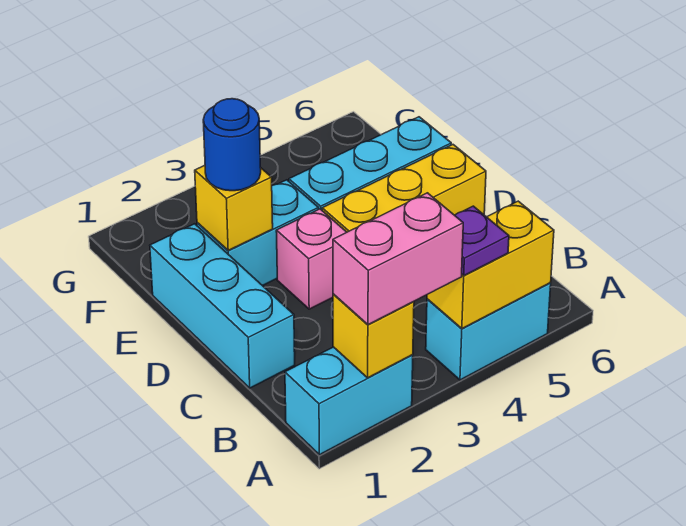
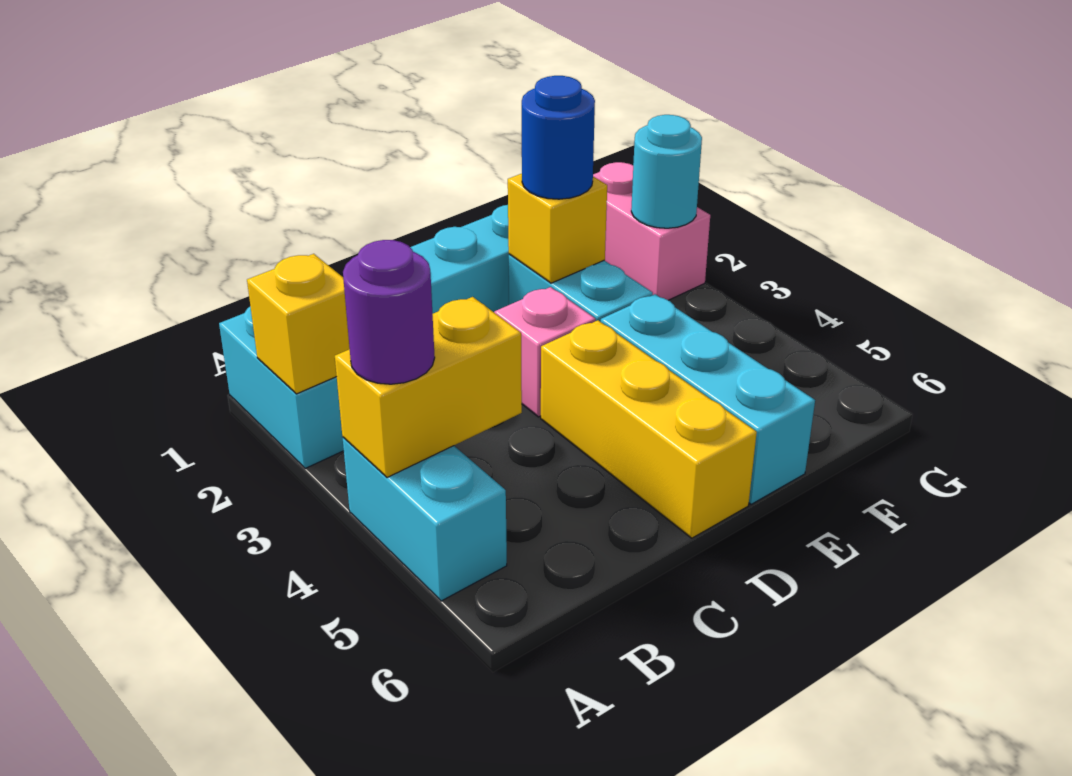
pink 1x2 brick [333,193,463,325] -> pink 1x2 brick moved to [593,162,710,300]
yellow 1x2 brick [427,201,554,329] -> yellow 1x2 brick turned to [335,297,522,477]
purple 1x1 plate [455,206,509,275] -> purple 1x1 round brick [343,240,435,384]
none -> cyan 1x1 round brick [631,115,702,228]

